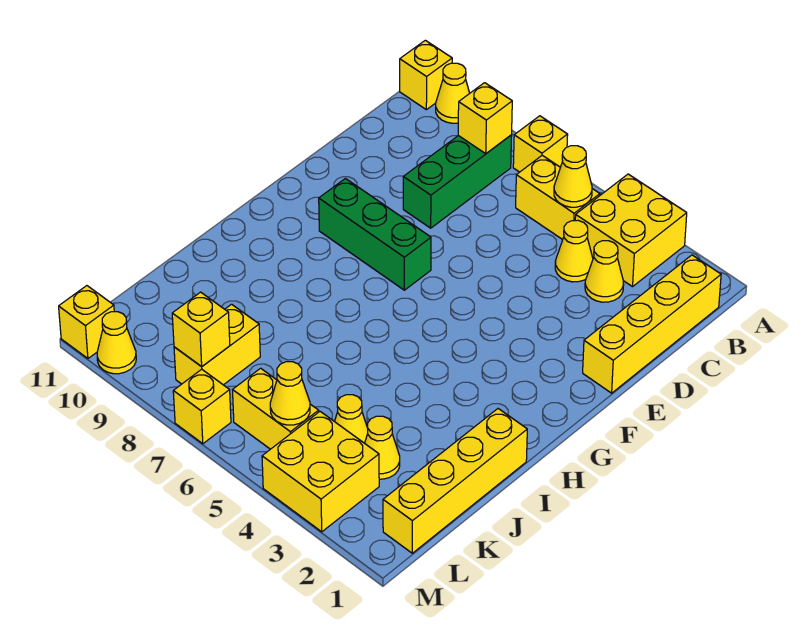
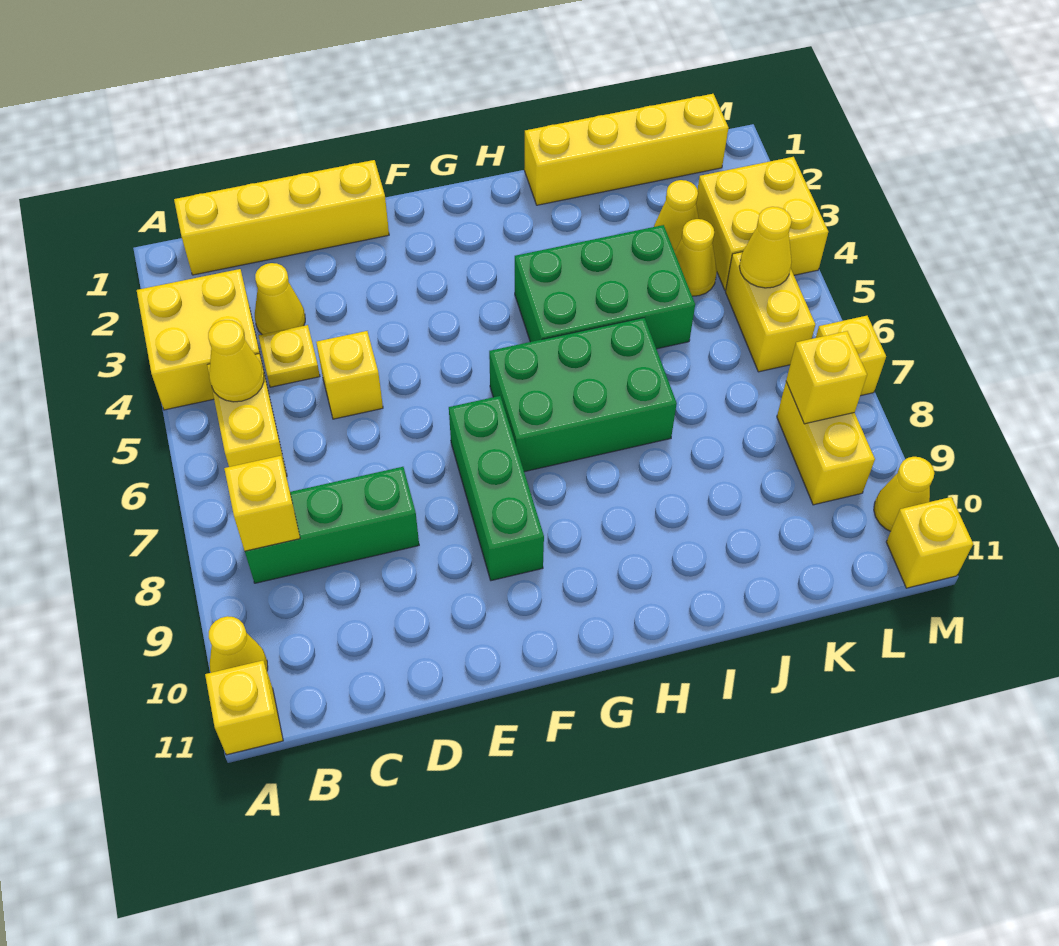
yellow 1x1 brick [513,116,568,172] -> yellow 1x1 brick moved to [316,331,383,419]
yellow 1x1 cone [555,220,593,282] -> yellow 1x1 plate [259,325,320,387]
none -> green 2x3 brick [489,318,677,472]
none -> green 2x3 brick [515,225,695,349]
yellow 1x2 brick [174,304,260,385] -> yellow 1x2 brick turned to [777,382,875,505]

